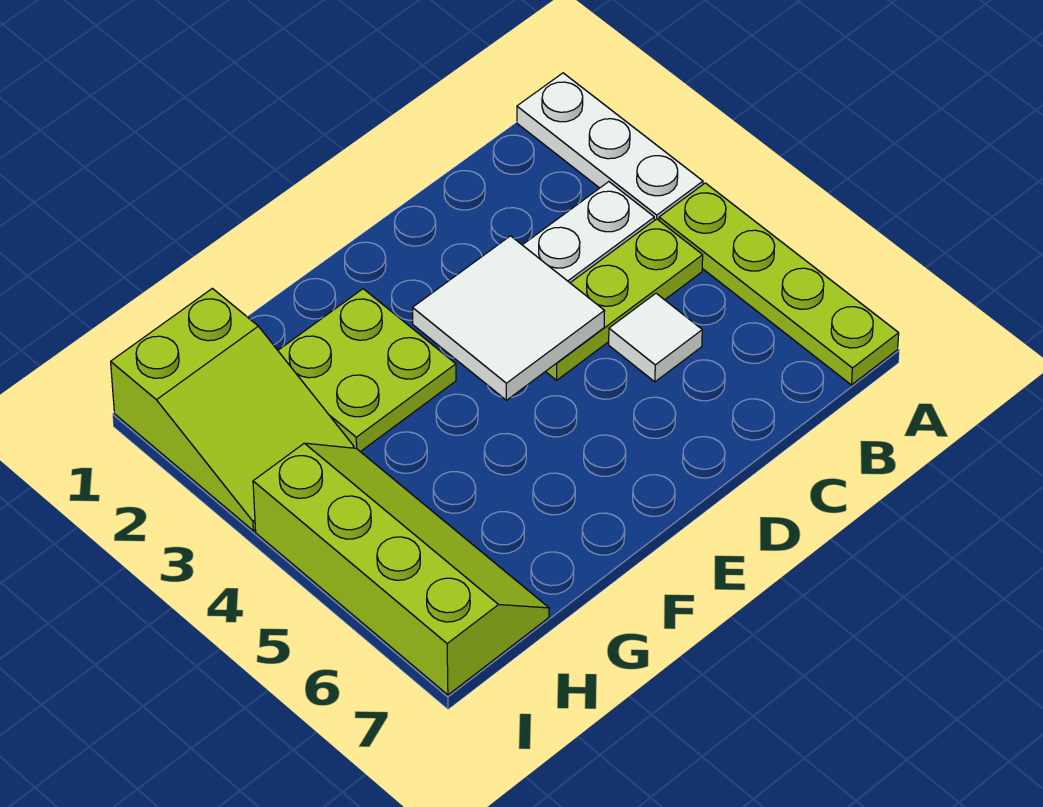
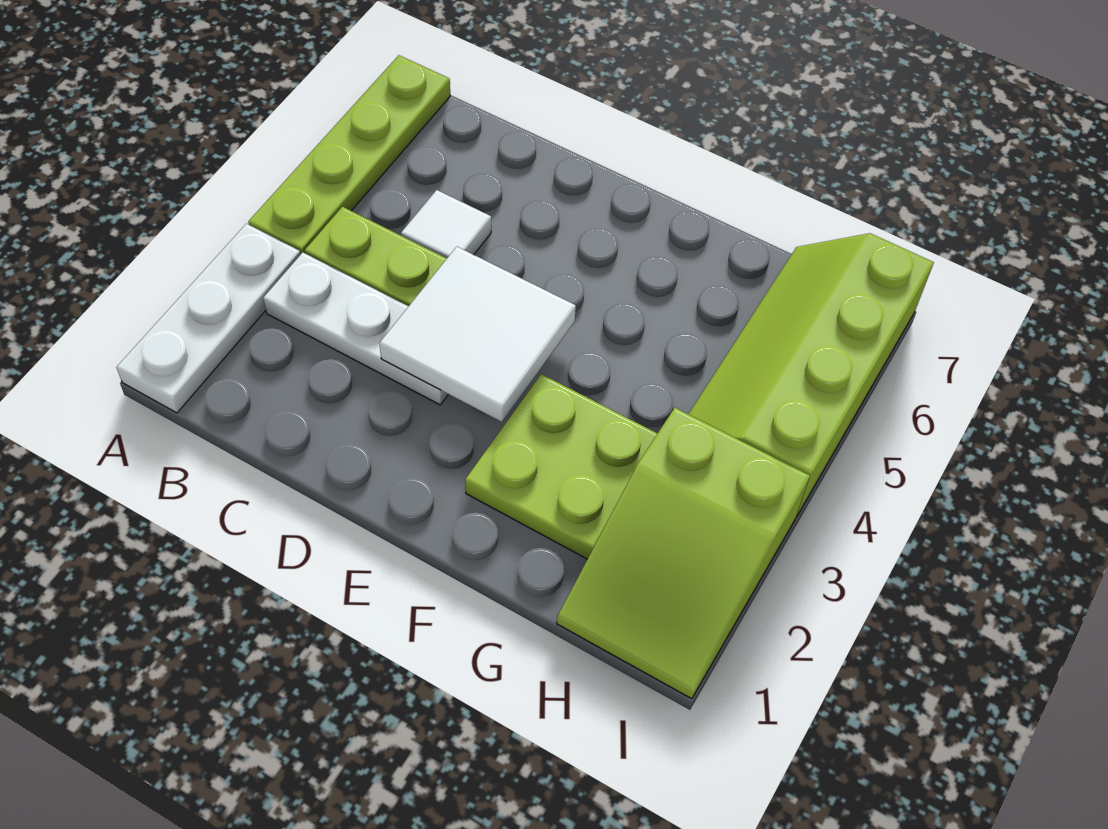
lime 2x3 slope [111,288,354,531] -> lime 2x3 slope turned to [557,408,810,699]

